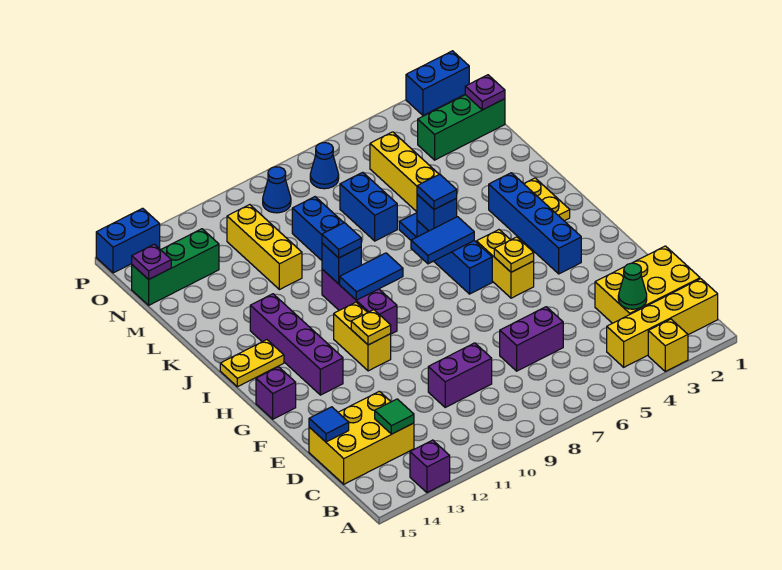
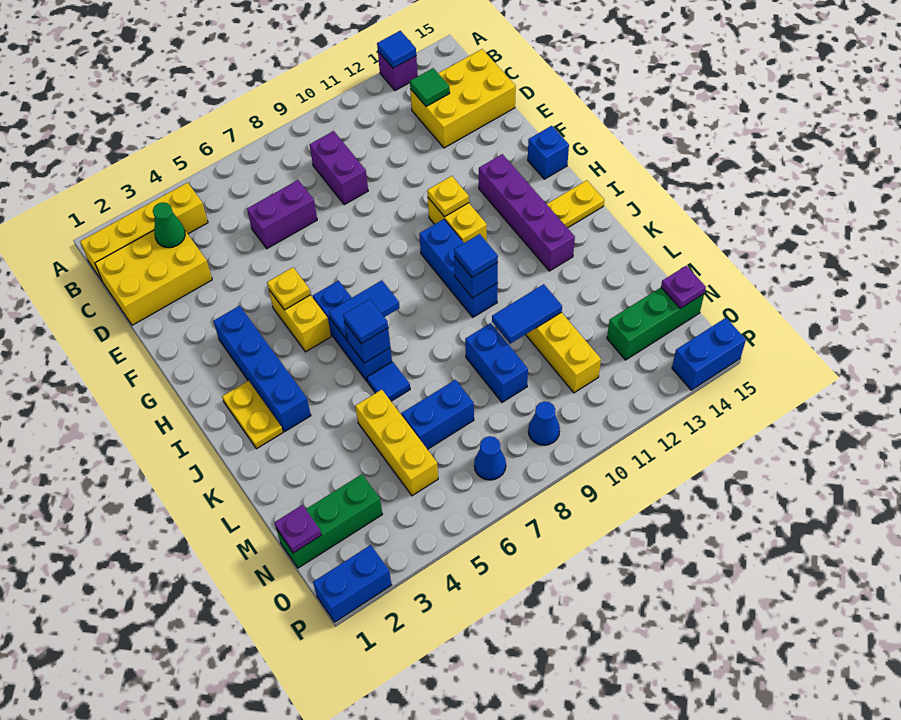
yellow 1x1 brick [648,319,688,371] -> none
purple 1x2 brick [428,343,492,407] -> purple 1x2 brick turned to [310,131,368,205]
blue 1x1 tile [309,407,349,442] -> blue 1x1 tile moved to [377,31,416,68]
purple 1x1 brick [256,367,296,419] -> blue 1x1 brick [528,126,569,179]
purple 1x3 brick [322,269,397,334] -> blue 1x3 brick [419,219,498,317]
blue 1x2 tile [340,253,403,300] -> blue 1x2 tile moved to [492,284,562,344]
blue 1x2 brick [340,172,397,241] -> blue 1x2 brick turned to [402,380,474,449]

